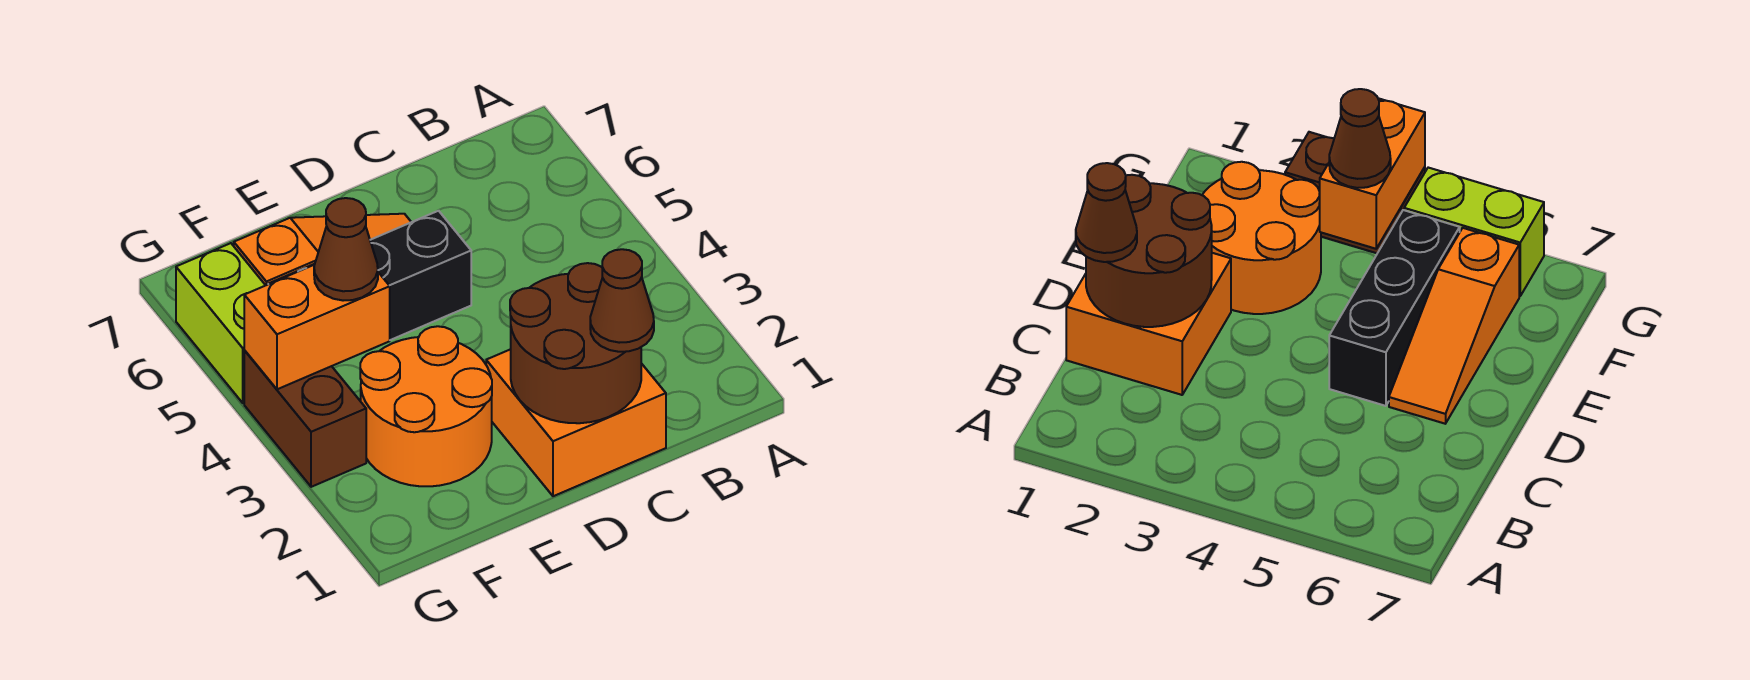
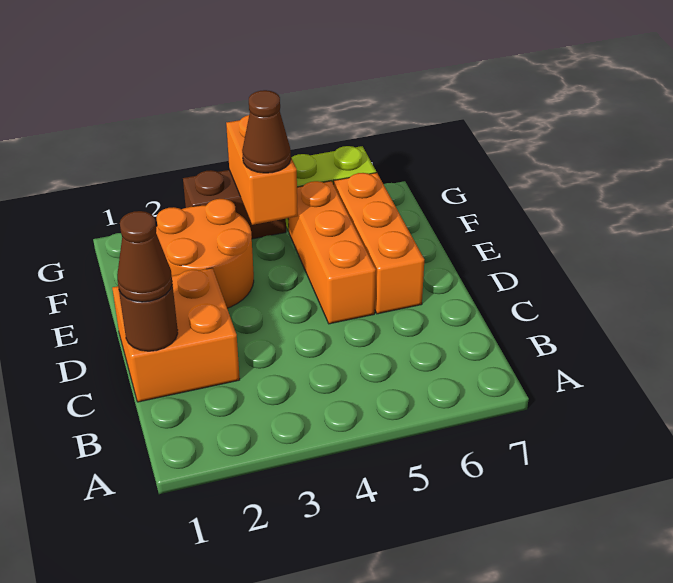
brown 2x2 round brick [510,263,641,423] -> brown 1x1 round brick [119,284,178,351]
black 1x3 brick [268,211,471,340] -> orange 1x3 brick [288,181,376,324]
orange 1x3 slope [234,214,411,285] -> orange 1x3 brick [334,173,424,314]

